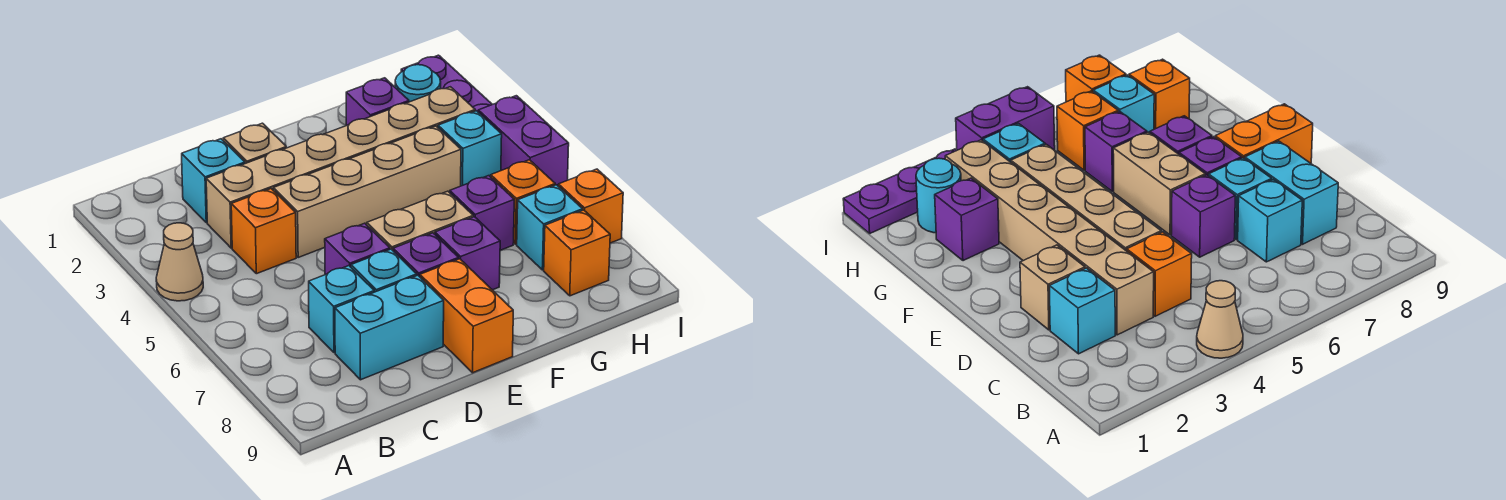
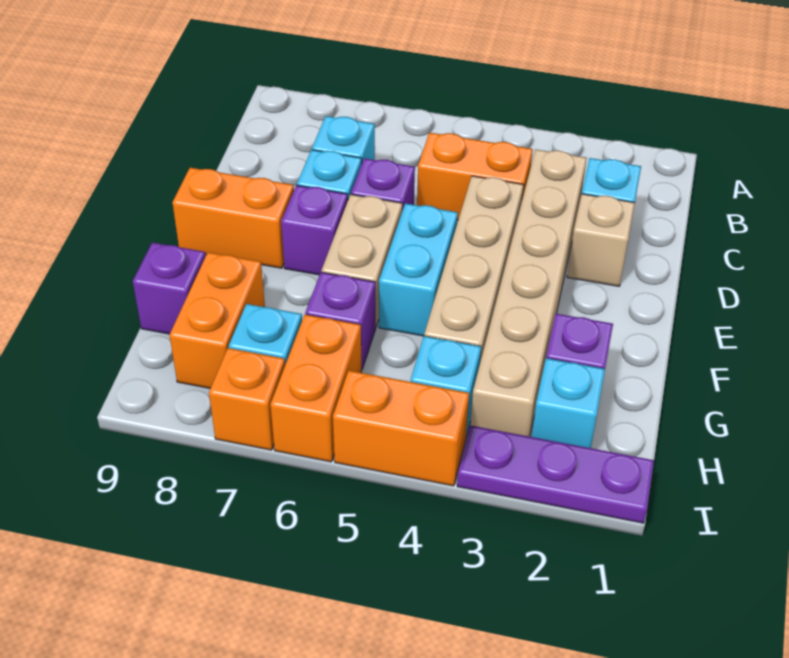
tan 1x1 cone [156,223,203,301] -> none
orange 1x1 brick [231,189,296,274] -> orange 1x2 brick [417,133,533,220]
cyan 1x2 brick [335,275,444,380] -> cyan 1x2 brick moved to [379,204,458,336]
purple 1x1 brick [435,217,500,290] -> purple 1x1 brick moved to [133,243,206,334]
cyan 1x1 round brick [395,65,441,102] -> cyan 1x1 brick [532,358,605,448]
orange 1x1 brick [491,160,555,244] -> orange 1x2 brick [270,314,361,462]
orange 1x1 brick [544,210,610,296] -> orange 1x2 brick [170,252,265,388]
purple 1x2 brick [478,96,569,186] -> orange 1x2 brick [333,371,469,486]

